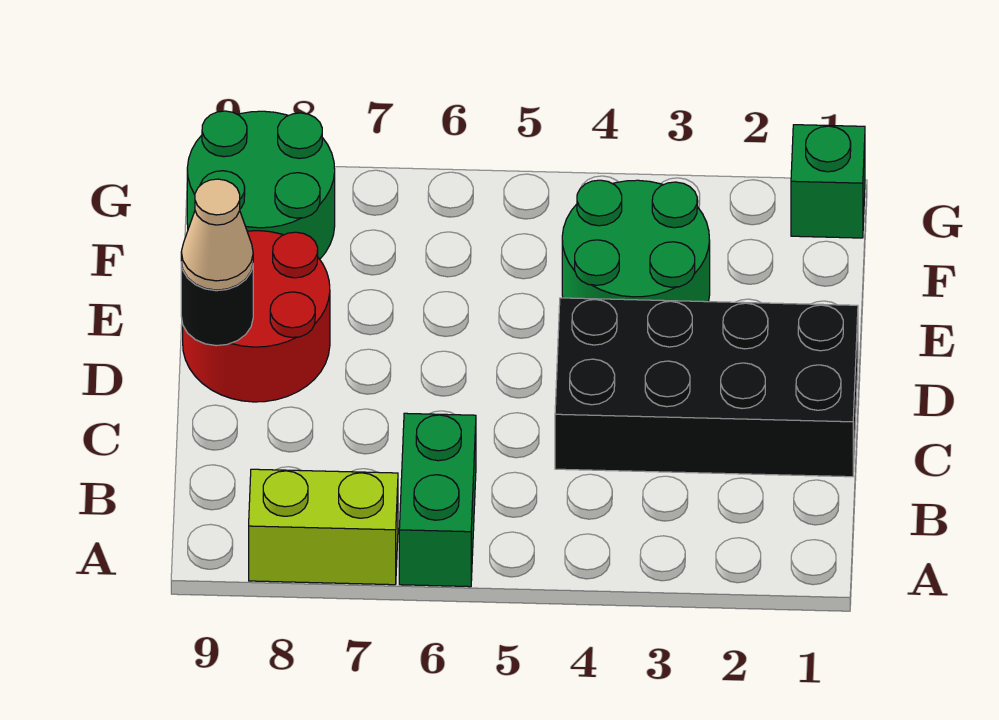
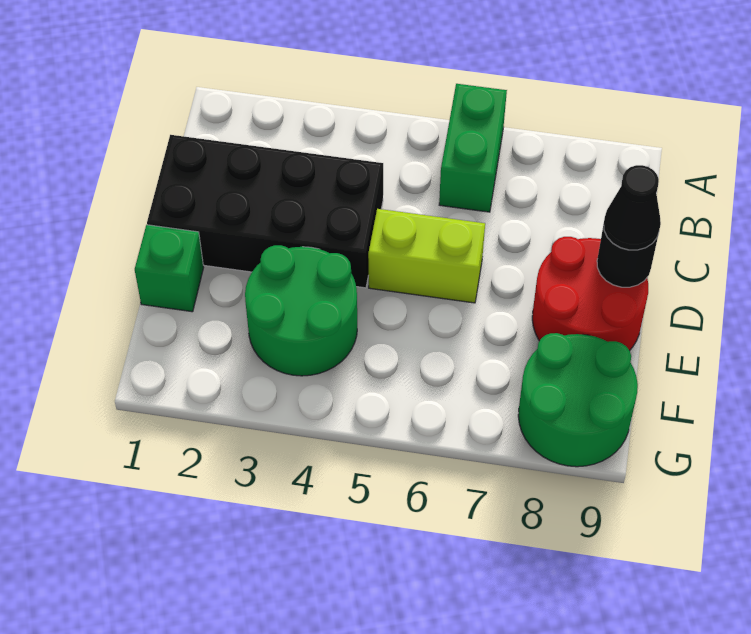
lime 1x2 brick [249,469,398,585] -> lime 1x2 brick moved to [368,209,485,303]
tan 1x1 cone [181,179,253,290] -> black 1x1 cone [604,165,661,250]
green 1x1 brick [791,125,865,238] -> green 1x1 brick moved to [135,225,204,312]

